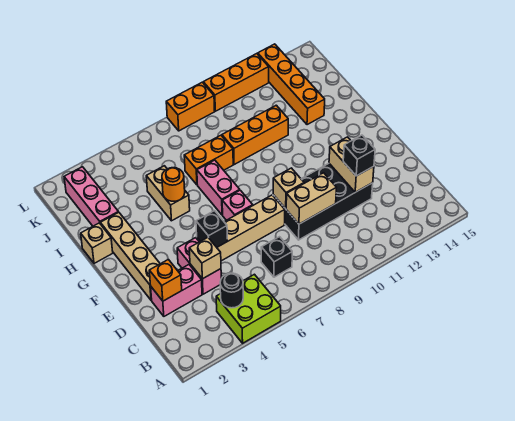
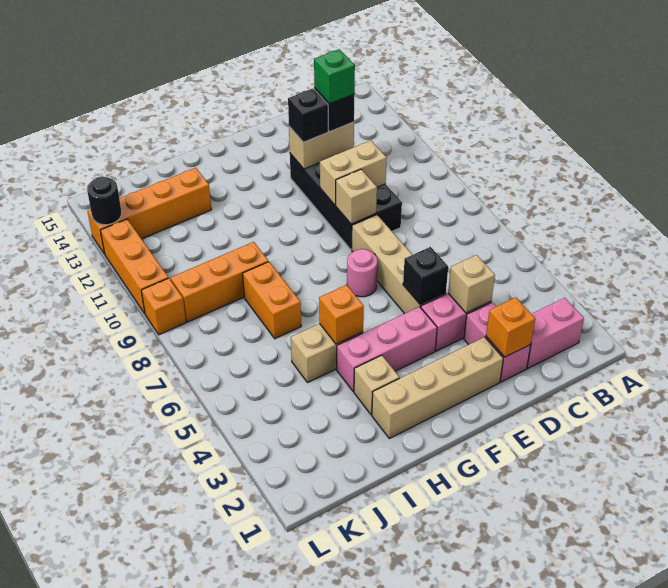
lime 2x2 brick [216,274,281,343] -> none
black 1x1 round brick [220,273,243,308] -> black 1x1 round brick moved to [87,176,122,225]
black 1x1 brick [261,237,292,277] -> black 1x1 brick moved to [288,89,328,142]
tan 1x2 brick [286,173,336,224] -> tan 1x2 brick turned to [320,140,387,205]
none -> green 1x1 brick [314,49,355,104]
pink 1x1 brick [222,190,253,220] -> pink 1x1 round brick [347,249,378,297]
pink 1x2 brick [197,160,240,215] -> pink 1x2 brick moved to [527,298,584,368]
tan 1x1 brick [81,223,113,263] -> tan 1x1 brick moved to [354,355,399,415]
orange 1x1 round brick [162,168,185,201] -> orange 1x1 brick [319,285,364,344]
pink 1x3 brick [64,167,118,226] -> pink 1x3 brick moved to [337,307,437,392]
orange 1x3 brick [222,105,288,165] -> orange 1x3 brick turned to [171,242,268,322]
orange 1x2 brick [166,82,215,131] -> orange 1x1 brick [141,278,186,335]

